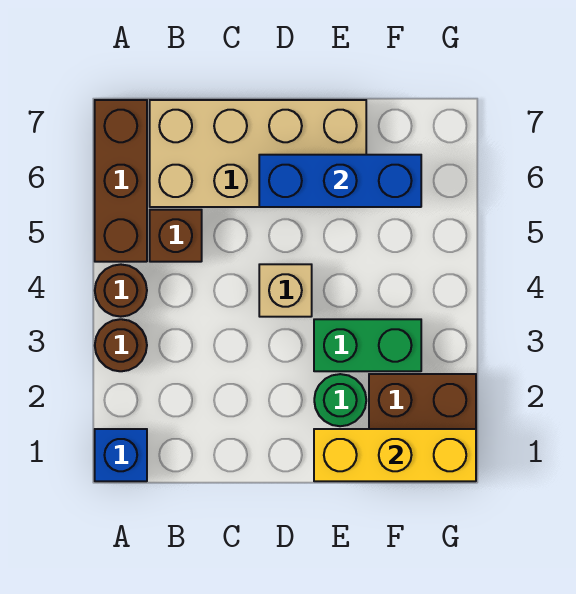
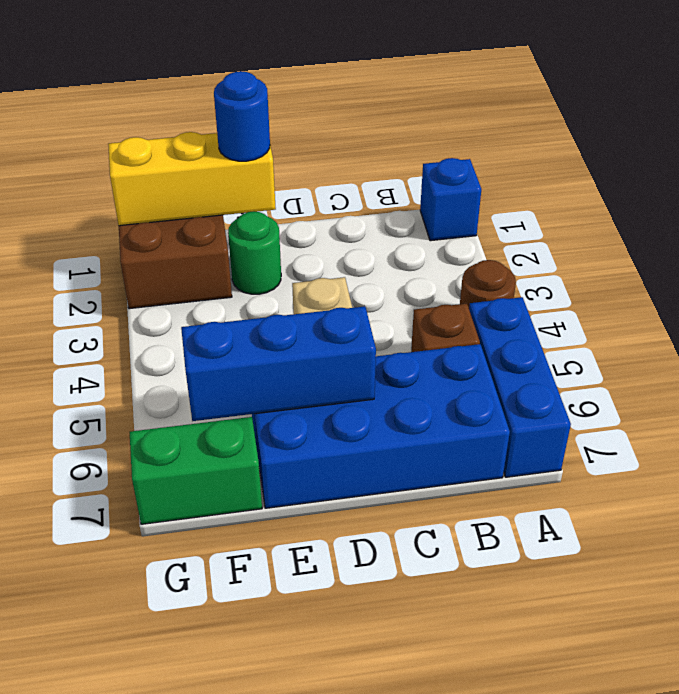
brown 1x1 round brick [95,319,147,371] -> none
brown 1x3 brick [95,100,147,262] -> blue 1x3 brick [469,297,571,477]
tan 2x4 brick [150,100,366,207] -> blue 2x4 brick [252,344,510,508]
none -> blue 1x1 round brick [214,71,270,161]
green 1x2 brick [314,319,421,371] -> green 1x2 brick moved to [130,417,262,524]

